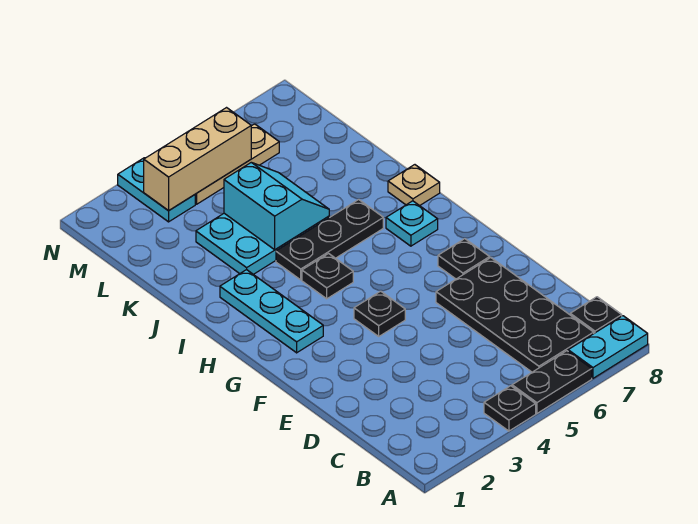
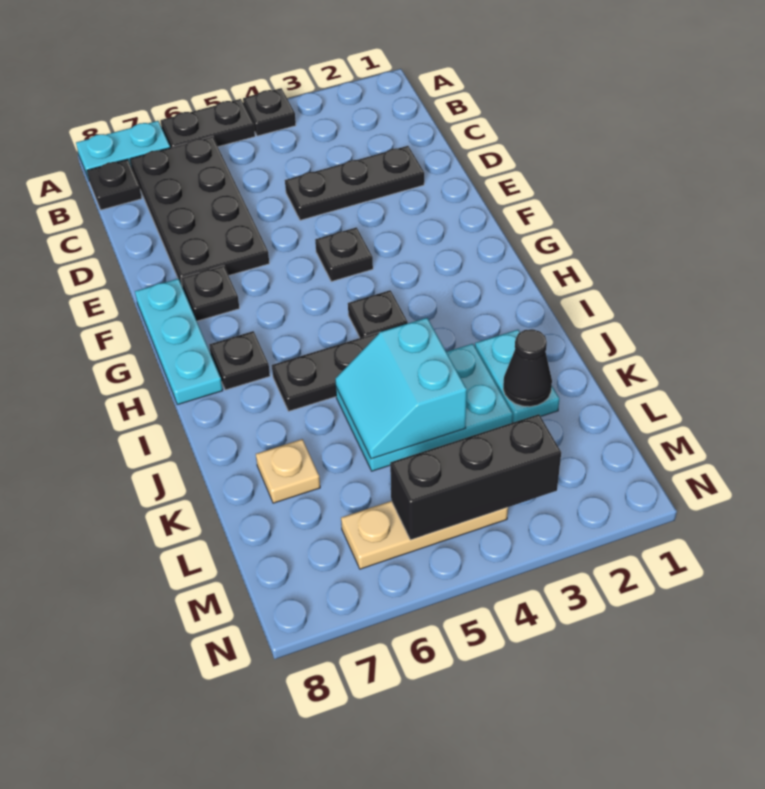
none -> black 1x3 plate [285,146,424,220]
cyan 1x3 plate [220,270,323,353] -> cyan 1x3 plate moved to [135,279,223,405]
cyan 1x1 plate [386,201,438,246] -> black 1x1 plate [209,331,270,390]
tan 1x1 plate [388,165,440,206] -> tan 1x1 plate moved to [256,439,320,503]
none -> black 1x1 cone [503,329,552,407]
cyan 1x2 plate [118,158,195,222] -> cyan 1x2 plate moved to [475,330,559,423]
tan 1x3 brick [144,108,251,211] -> black 1x3 brick [390,414,561,540]

